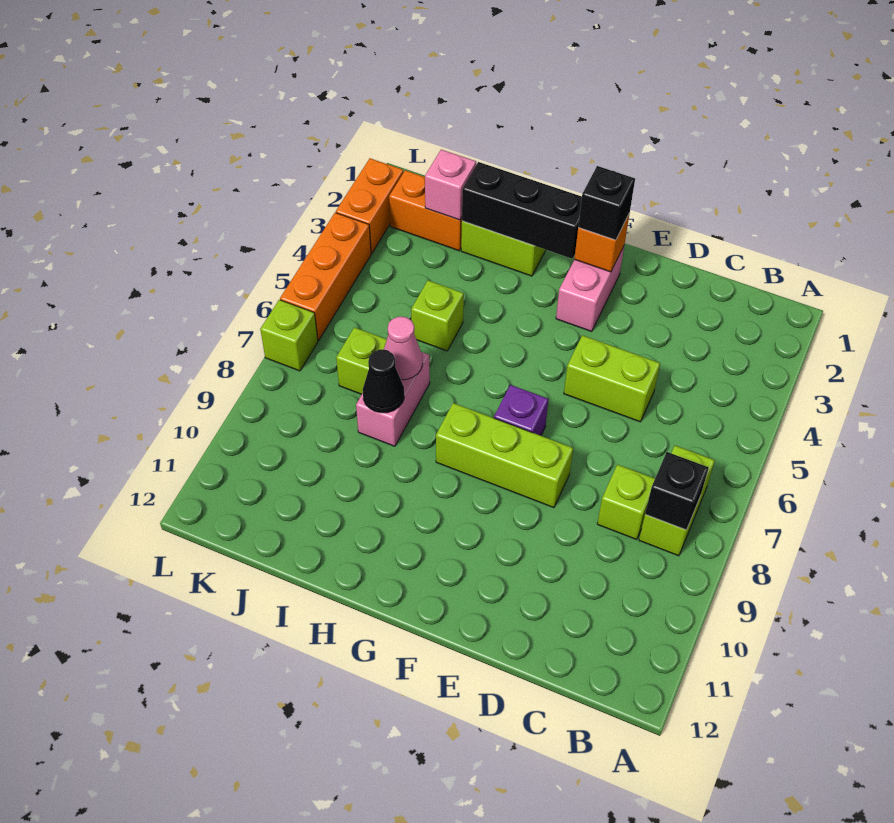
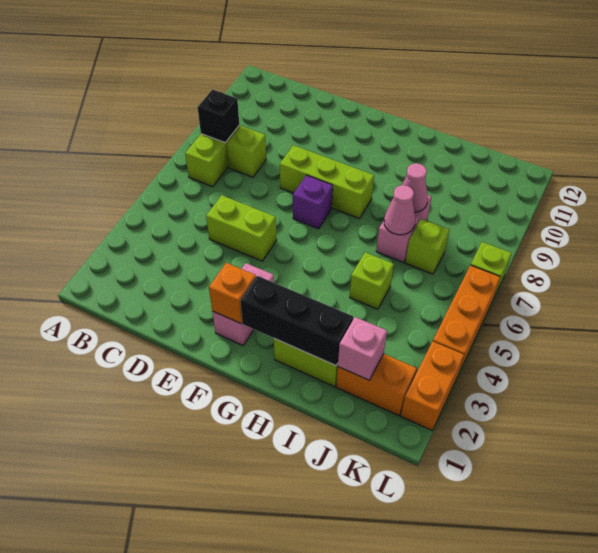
black 1x1 brick [578,166,635,240] -> none
black 1x1 cone [363,349,404,413] -> pink 1x1 cone [402,163,428,212]

